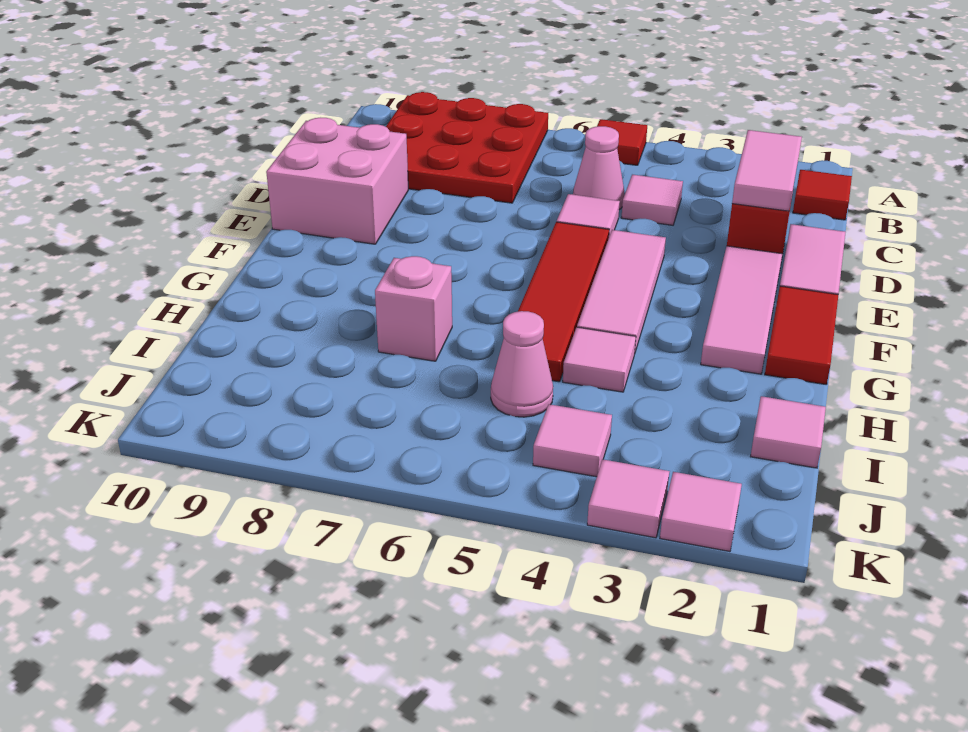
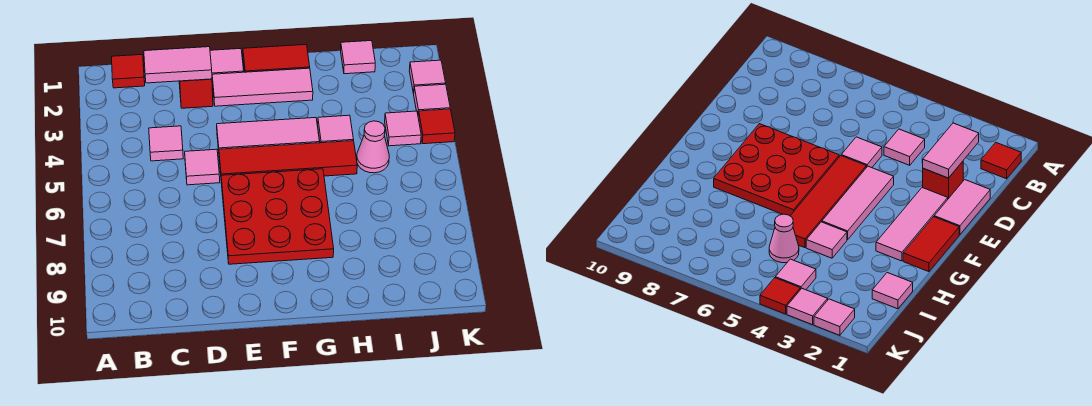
red 1x1 tile [597,119,647,165] -> red 1x1 tile moved to [418,109,455,144]
red 3x3 plate [386,92,548,203] -> red 3x3 plate moved to [221,169,334,264]
pink 1x1 cone [573,126,624,210] -> none
pink 2x2 brick [266,118,408,244] -> none
pink 1x1 brick [375,256,452,361] -> none

